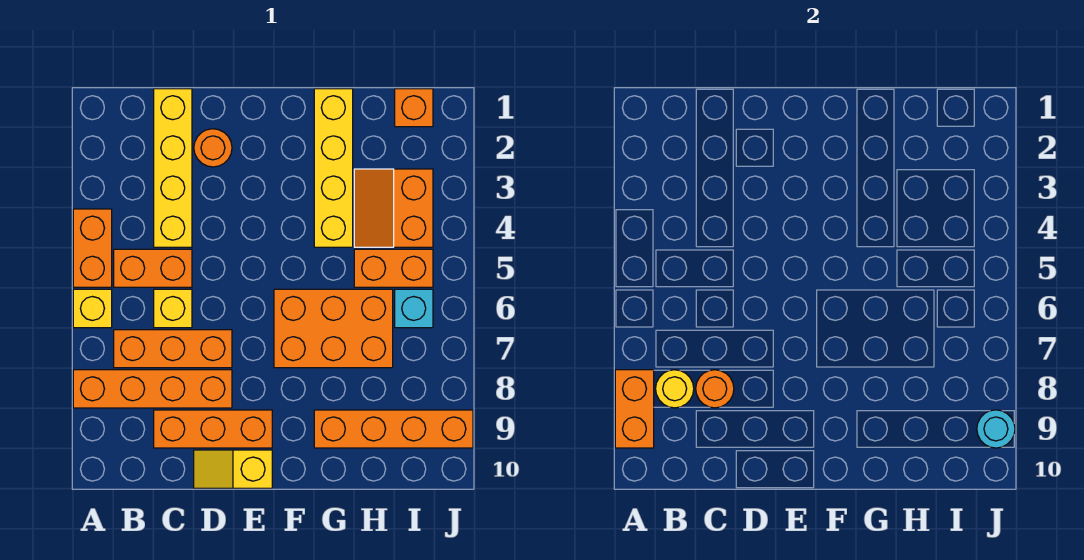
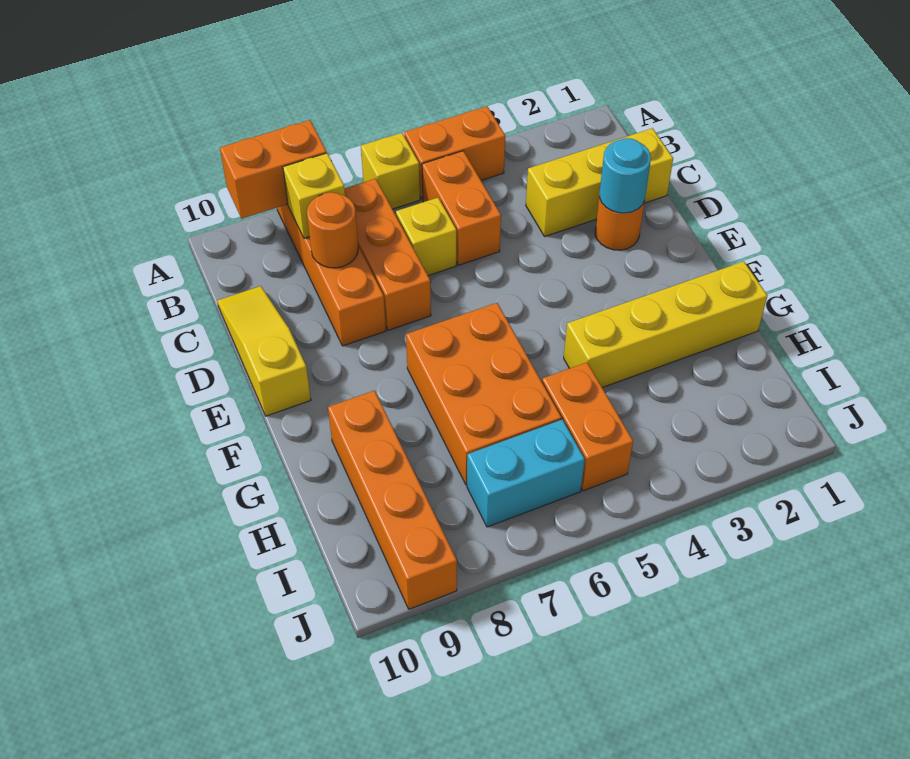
yellow 1x1 round brick [656,370,694,408] -> yellow 1x1 brick [283,153,345,238]
yellow 1x4 brick [154,89,192,247] -> yellow 1x3 brick [526,128,673,237]
orange 1x3 brick [154,410,272,448] -> none
yellow 1x2 slope [194,450,272,488] -> yellow 1x3 slope [217,286,311,416]
orange 2x2 slope [354,169,433,247] -> none
orange 1x1 brick [395,89,433,127] -> none
cyan 1x1 brick [395,289,433,328] -> cyan 1x2 brick [467,419,585,527]
cyan 1x1 round brick [977,410,1015,448] -> cyan 1x1 round brick moved to [600,138,651,213]

